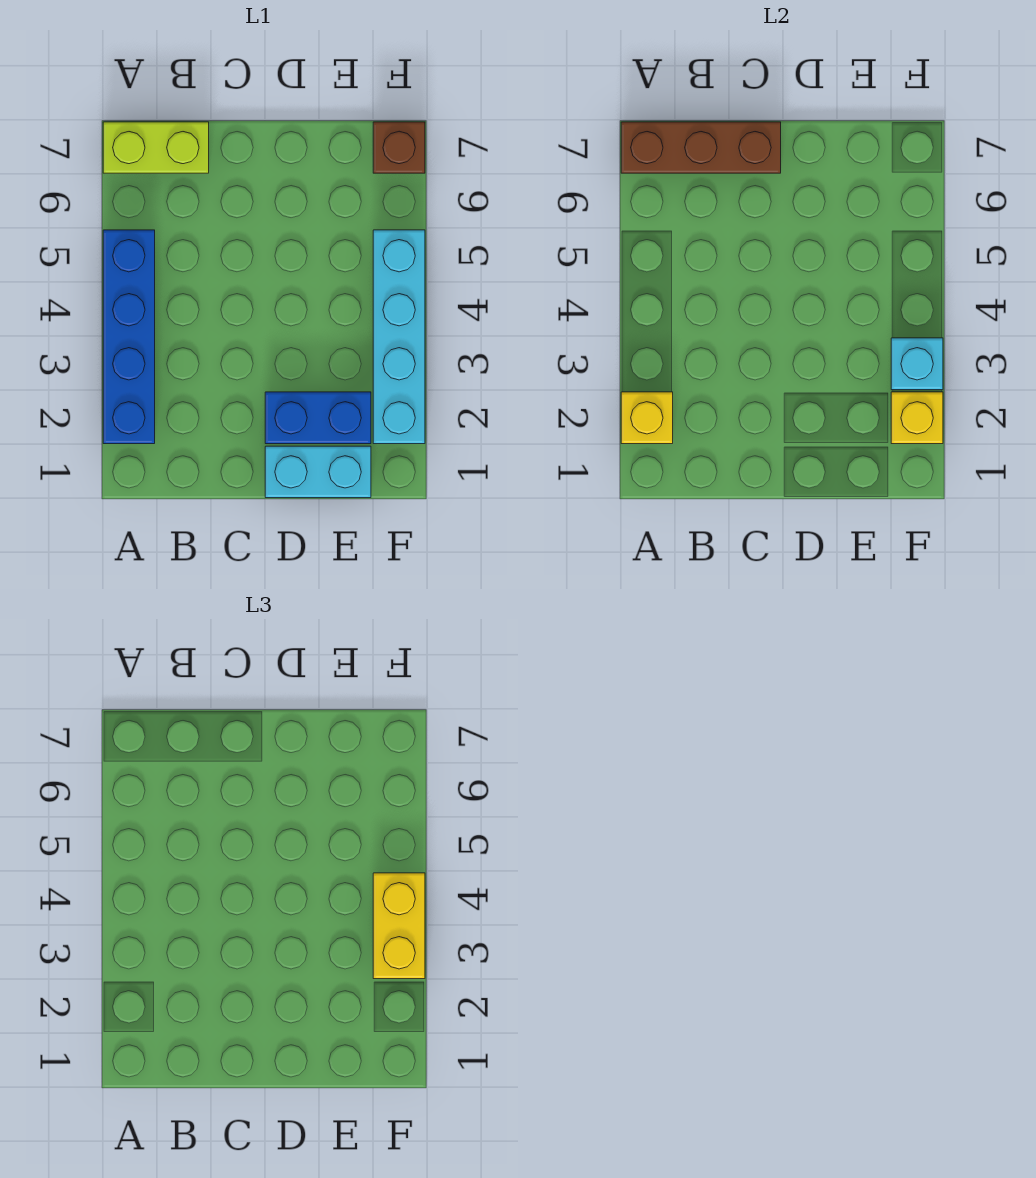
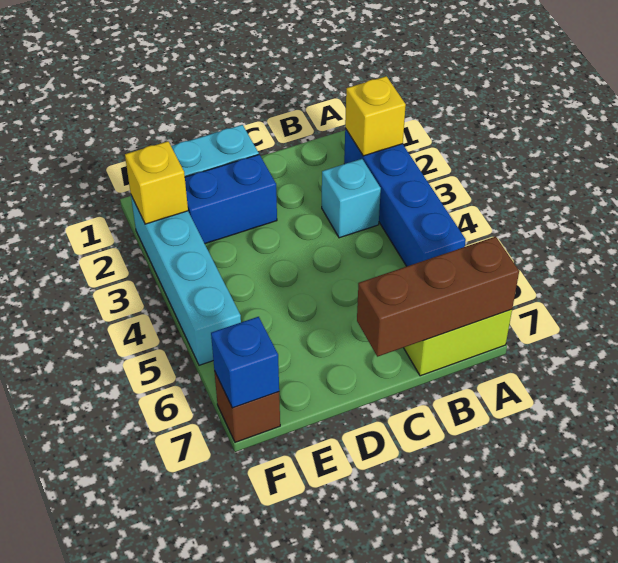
cyan 1x1 brick [891,338,943,390] -> cyan 1x1 brick moved to [322,159,381,238]
yellow 1x2 brick [373,873,425,979] -> none
none -> blue 1x1 brick [211,317,279,408]

